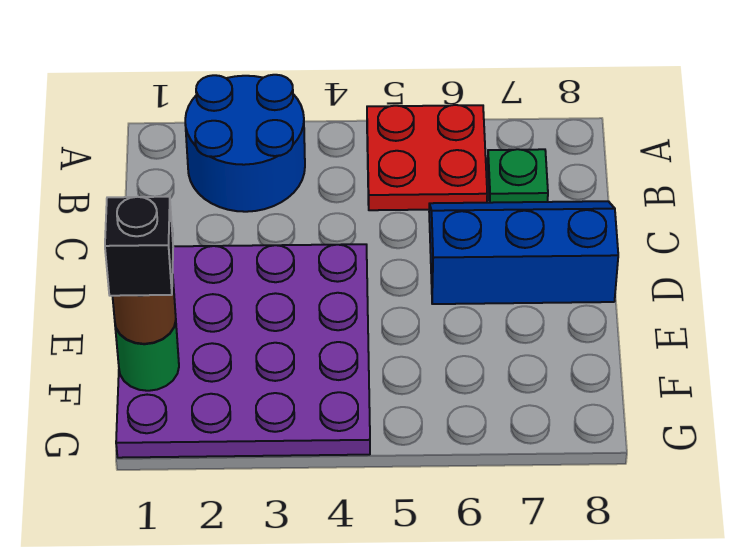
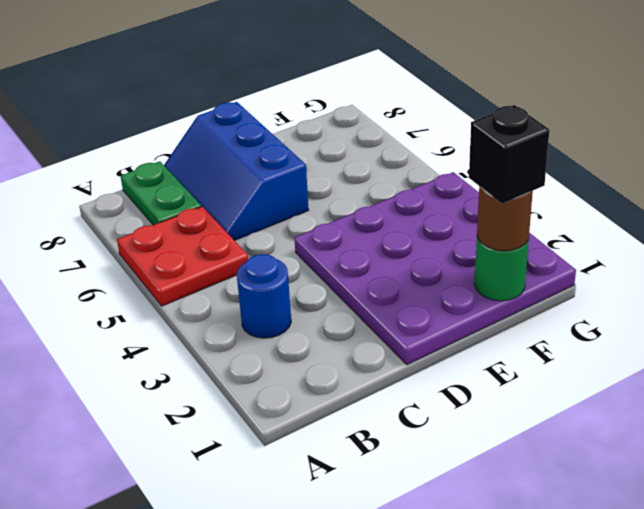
blue 2x2 round brick [185,75,305,212] -> blue 1x1 round brick [237,254,291,338]
green 1x1 plate [488,149,548,203] -> green 1x2 plate [121,161,201,225]

